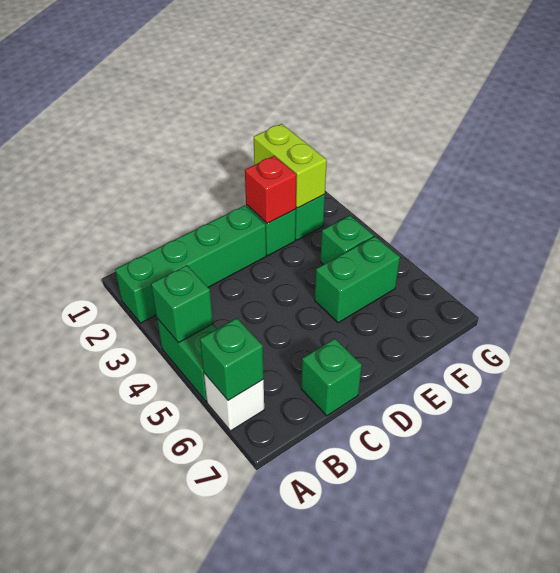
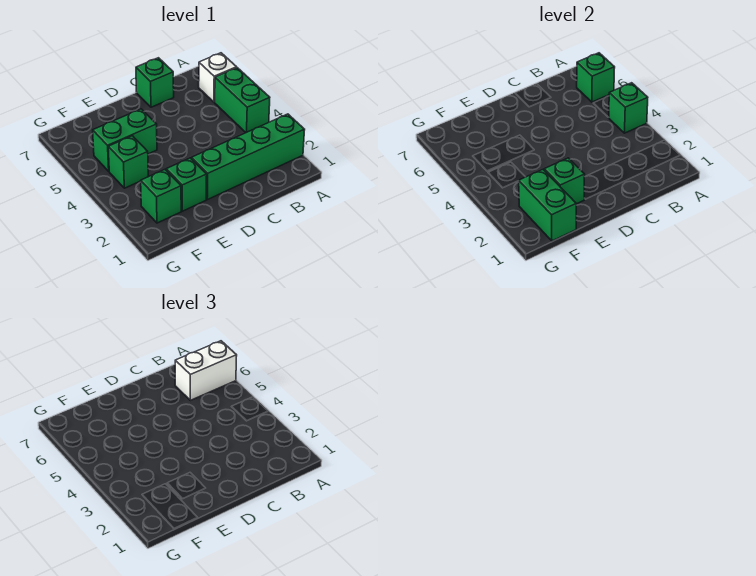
none -> white 1x2 brick [175,341,237,400]
red 1x1 brick [245,156,297,223] -> green 1x1 brick [544,158,585,204]
lime 1x2 brick [254,124,327,208] -> green 1x2 brick [519,170,576,241]

